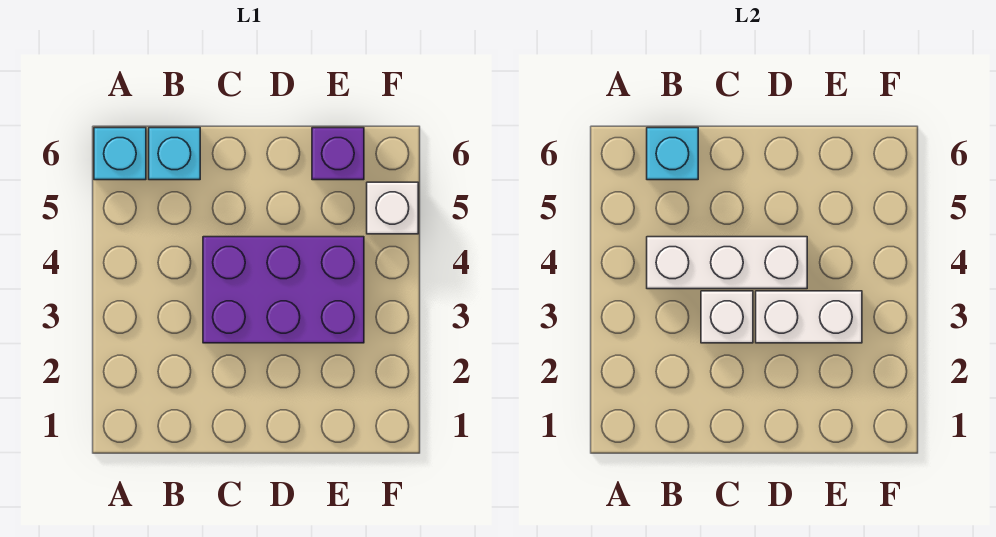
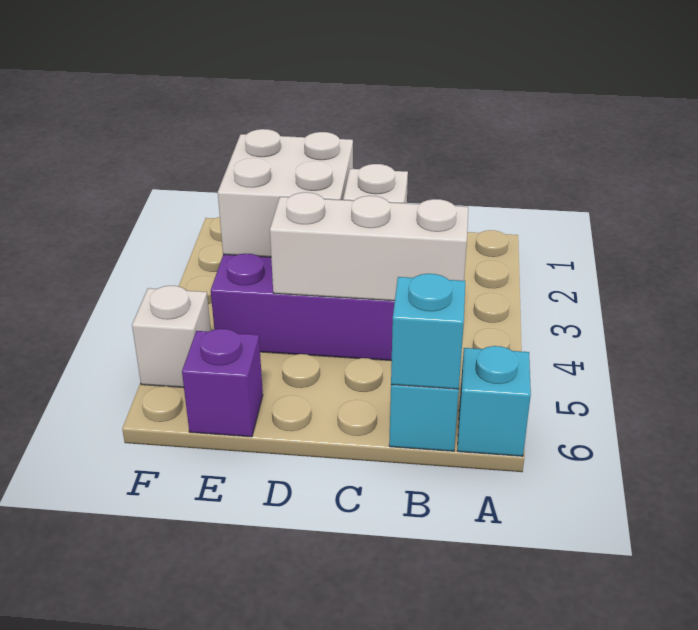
white 1x2 brick [756,291,862,343] -> white 2x2 brick [218,129,353,257]

